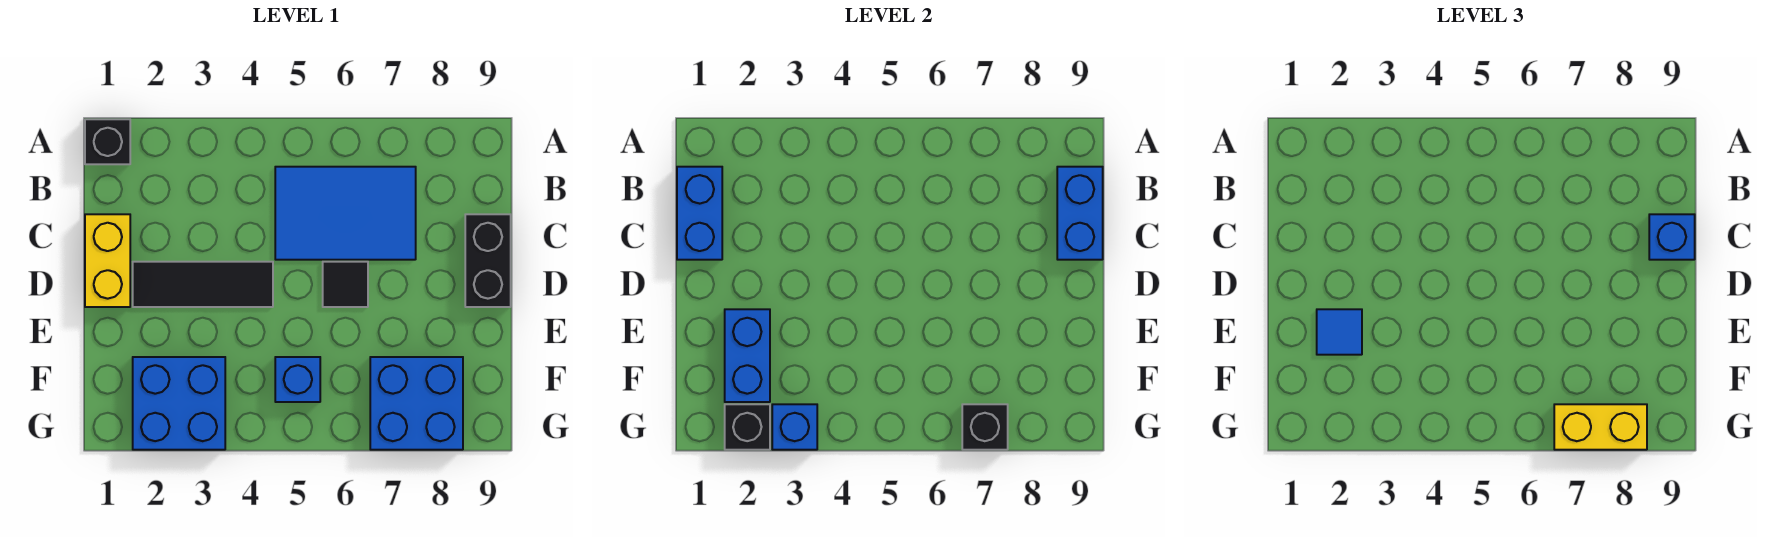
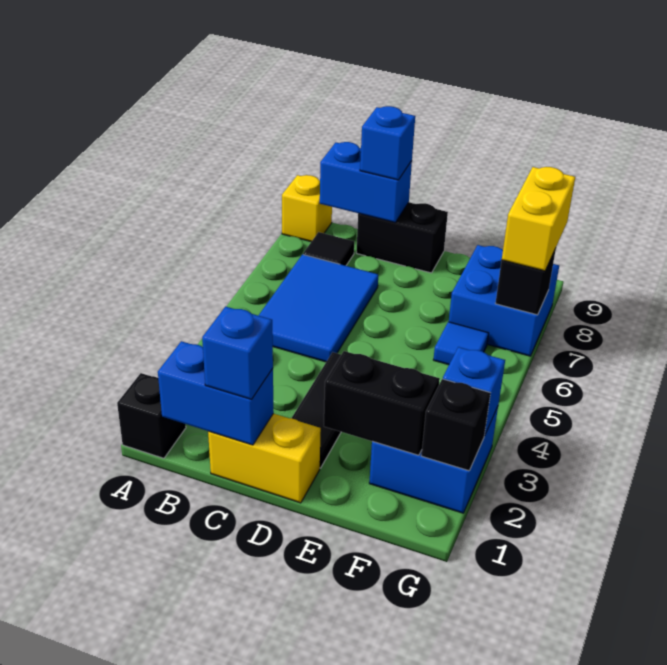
none -> yellow 1x1 brick [282,175,332,242]
black 1x1 tile [323,262,368,307] -> black 1x1 tile moved to [303,232,354,266]
blue 1x2 brick [725,309,770,402] -> black 1x2 brick [324,351,440,455]
blue 1x1 tile [1317,309,1362,355] -> blue 1x1 tile moved to [433,322,489,365]
blue 1x1 brick [275,357,320,402] -> blue 1x1 brick moved to [202,307,273,399]

